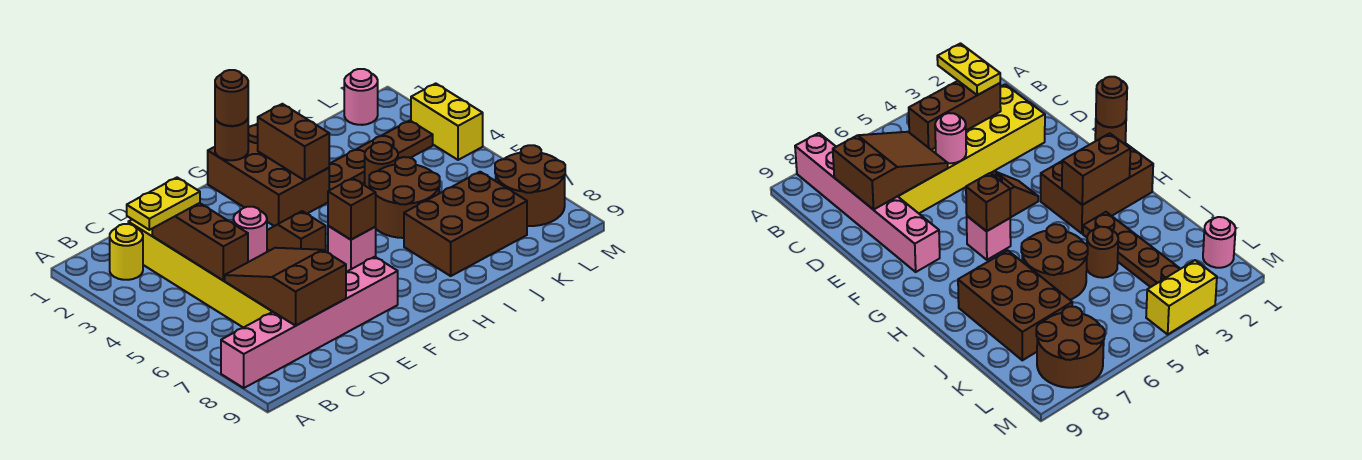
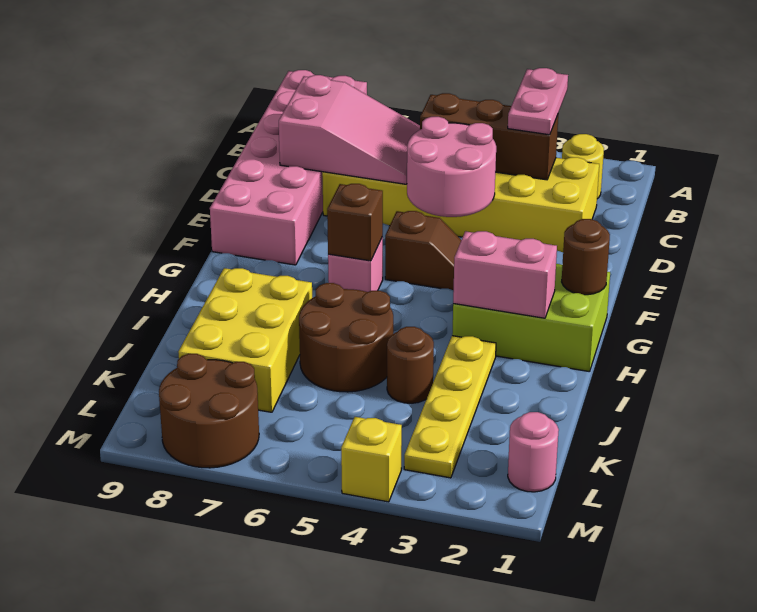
pink 1x6 brick [221,257,398,388] -> pink 2x6 brick [210,70,367,265]
yellow 1x2 plate [127,178,200,230] -> pink 1x2 plate [508,68,568,135]
brown 2x3 slope [225,248,346,326] -> pink 2x3 slope [279,75,420,184]
pink 1x1 round brick [233,207,267,262] -> pink 2x2 round brick [407,117,496,217]
brown 2x3 brick [208,124,329,226] -> lime 2x3 brick [452,264,610,372]
brown 1x1 round brick [215,70,248,126] -> none
brown 1x2 brick [258,104,329,180] -> pink 1x2 brick [453,231,557,318]
brown 1x4 plate [329,121,433,190] -> yellow 1x4 plate [404,336,496,478]
brown 2x3 brick [404,172,527,276] -> yellow 2x3 brick [178,268,312,412]
yellow 1x2 brick [411,83,483,160] -> yellow 1x1 brick [341,417,402,502]

